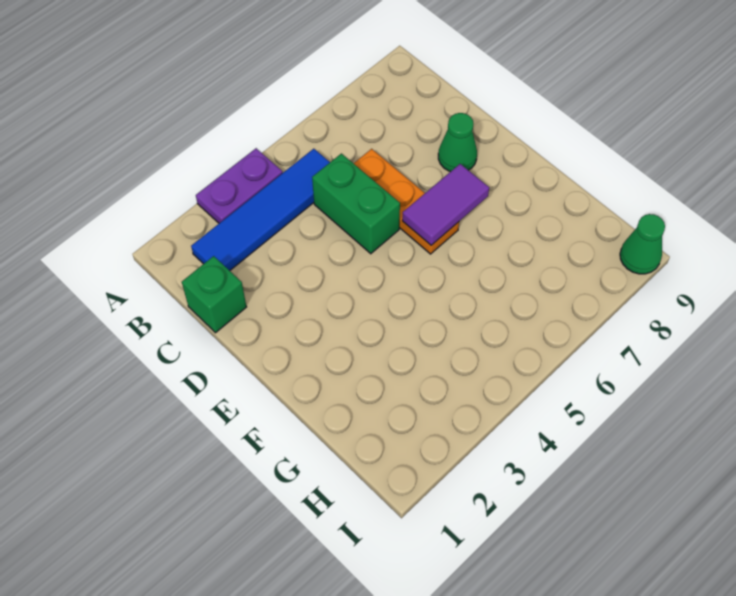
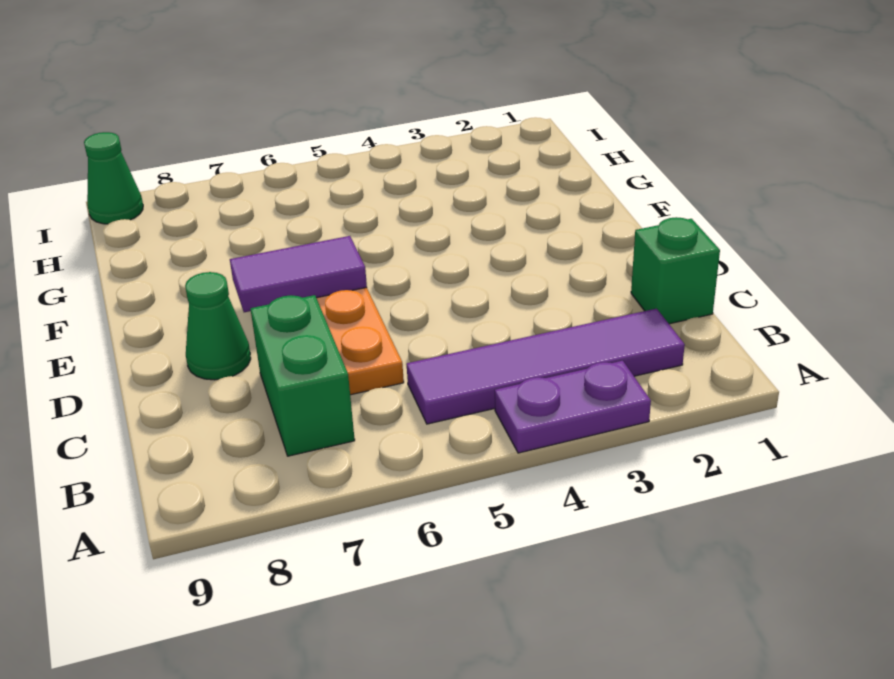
blue 1x4 tile [191,149,330,271] -> purple 1x4 tile [407,309,685,424]
green 1x2 brick [312,154,400,254] -> green 1x2 brick moved to [250,295,355,456]

